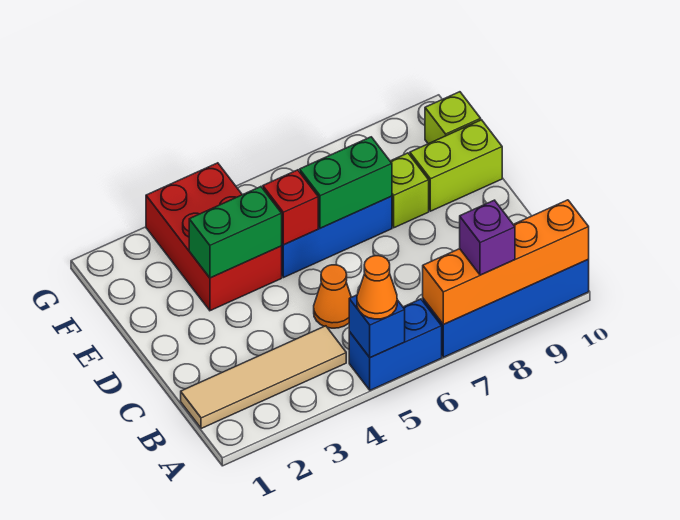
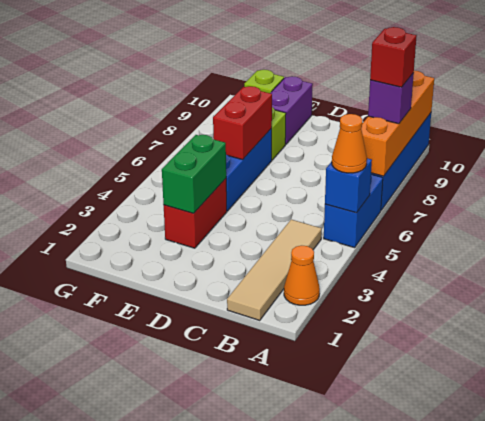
orange 1x1 cone [314,265,351,328] -> orange 1x1 cone moved to [284,246,320,305]
red 2x3 brick [146,163,282,311] -> red 1x2 brick [164,179,227,248]
red 1x1 brick [263,170,318,245] -> red 1x1 brick moved to [370,27,417,87]
green 1x2 brick [300,137,392,228] -> red 1x2 brick [213,86,272,160]
lime 1x2 brick [410,120,502,211] -> purple 1x2 brick [271,76,313,144]

